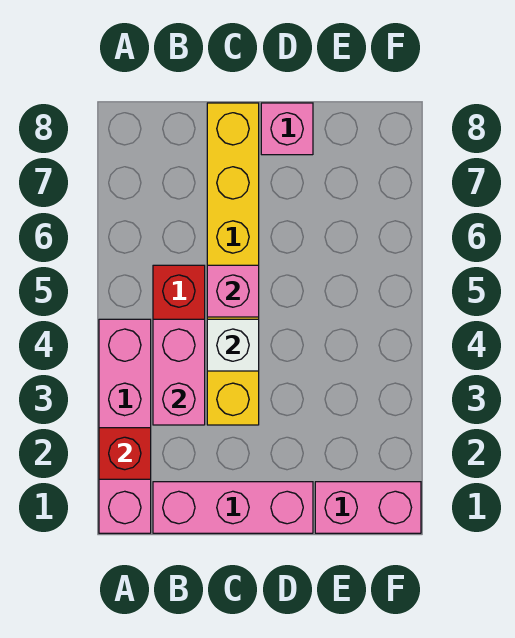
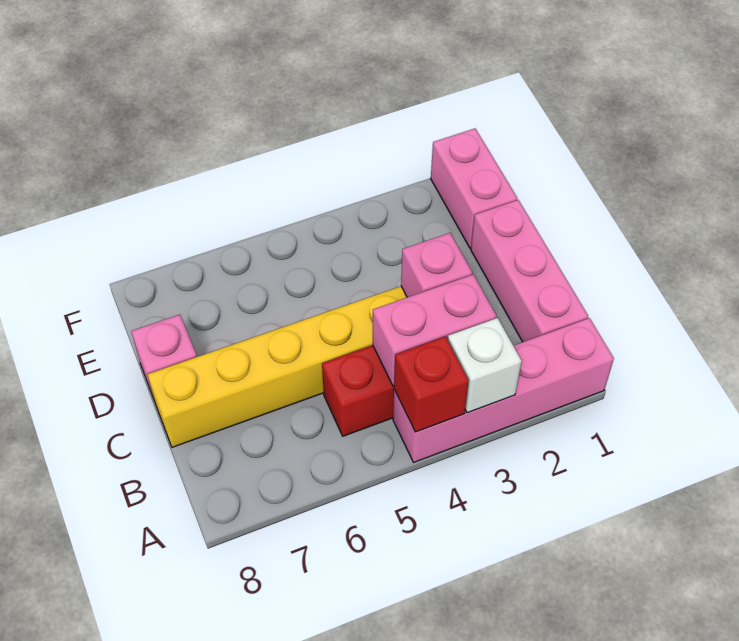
red 1x1 brick [99,428,151,479] -> red 1x1 brick moved to [394,336,469,432]
white 1x1 brick [207,319,259,371] -> white 1x1 brick moved to [448,318,522,413]
pink 1x1 brick [207,265,259,317] -> pink 1x1 brick moved to [401,233,472,297]

